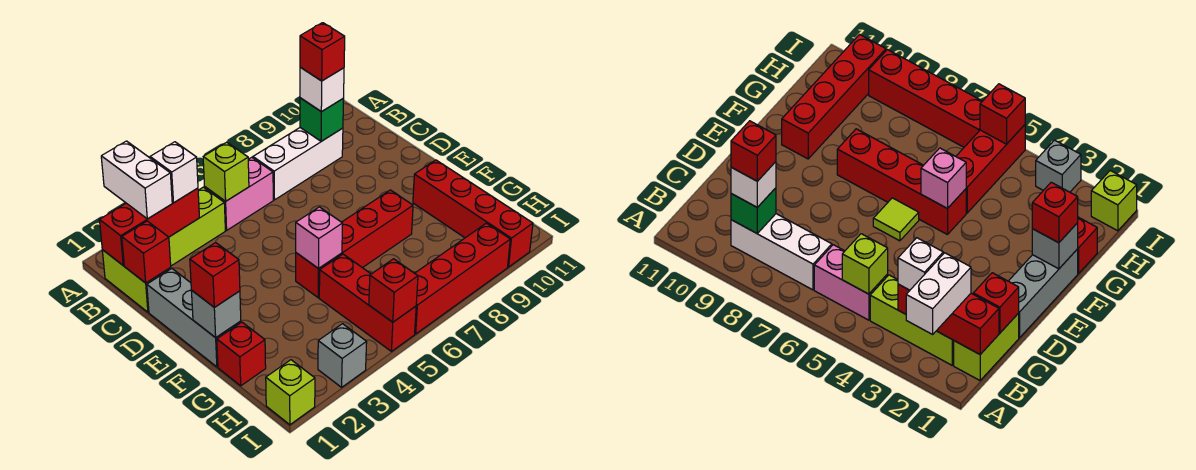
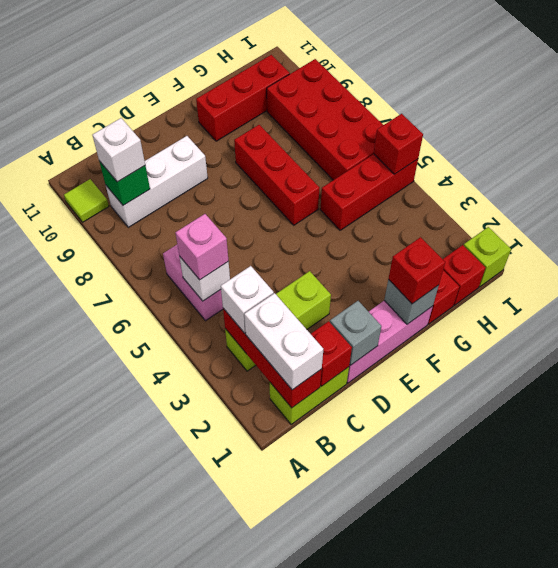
white 1x2 brick [101,141,172,219] -> white 1x2 brick turned to [244,293,323,390]
lime 1x3 brick [169,187,225,266] -> lime 1x3 brick turned to [225,271,331,371]
lime 1x1 brick [203,142,249,201] -> white 1x1 brick [179,256,230,301]
white 1x3 brick [253,128,343,200] -> white 1x3 brick turned to [106,136,208,227]
red 1x1 brick [300,23,345,81] -> red 1x1 brick moved to [443,245,486,305]
grey 1x3 brick [147,269,241,367] -> pink 1x3 brick [347,301,433,383]
lime 1x1 tile [873,198,919,241] -> lime 1x1 tile moved to [64,179,109,222]
red 1x4 brick [296,190,413,298] -> red 1x3 brick [234,125,319,225]
pink 1x1 brick [296,207,343,269] -> pink 1x1 brick moved to [175,214,228,280]
red 1x4 brick [413,160,533,267] -> red 1x3 brick [196,55,290,141]
grey 1x1 brick [318,324,367,387] -> grey 1x1 brick moved to [330,301,382,365]
red 1x4 brick [415,223,510,334] -> red 2x4 brick [267,59,383,180]

